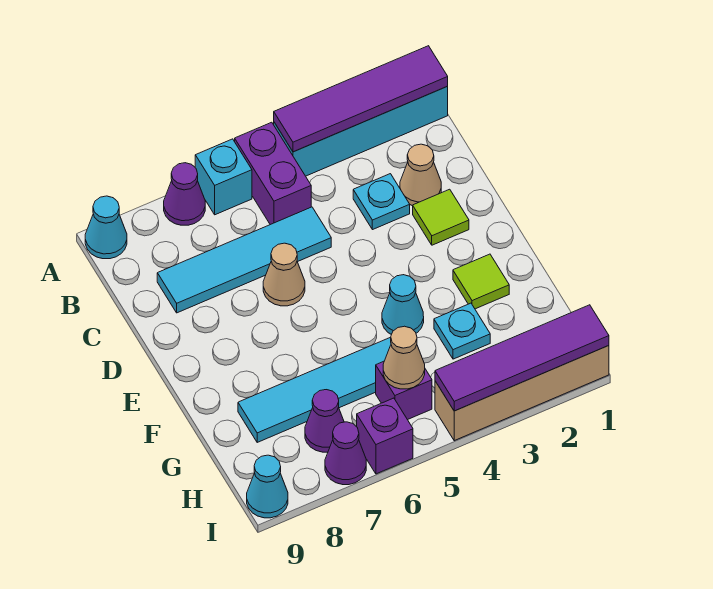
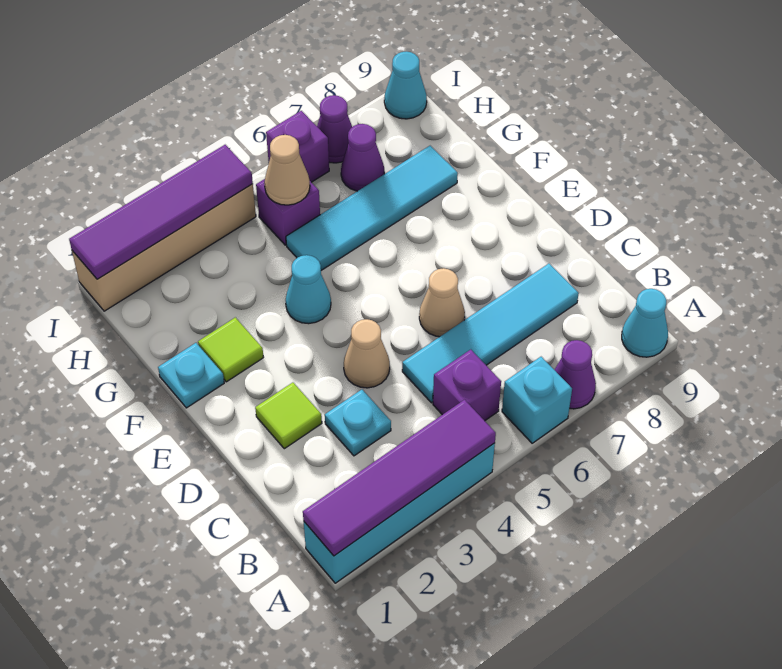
purple 1x2 brick [235,122,311,225] -> purple 1x1 brick [433,350,501,421]
tan 1x1 cone [400,144,441,206] -> tan 1x1 cone moved to [344,319,390,388]
cyan 1x1 plate [434,303,490,359] -> cyan 1x1 plate moved to [158,343,224,408]

